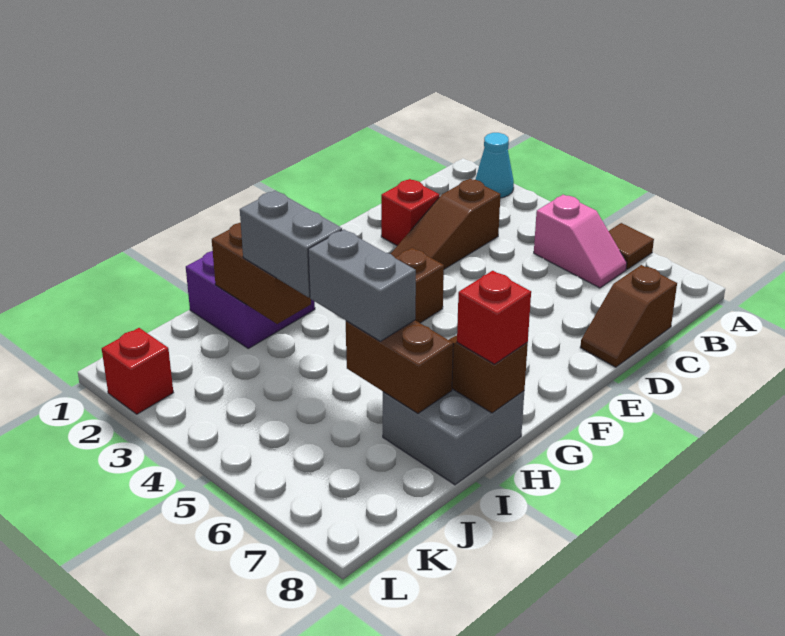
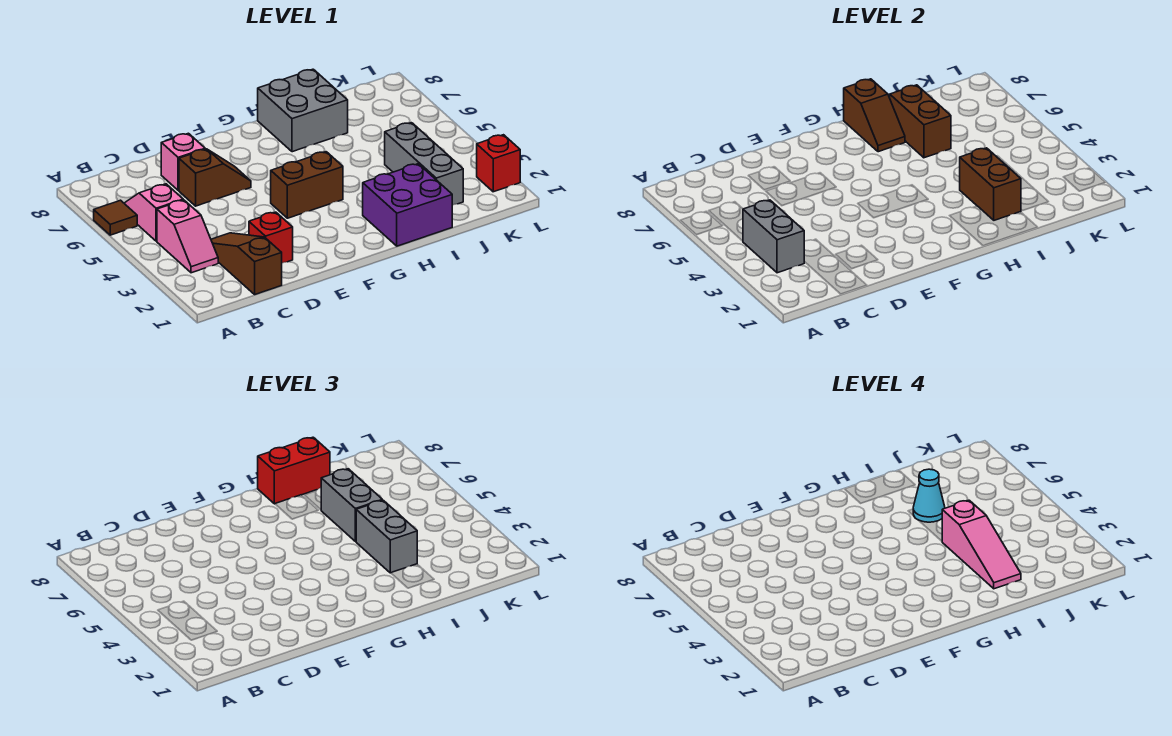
cyan 1x1 cone [475,133,514,198] -> cyan 1x1 cone moved to [913,469,945,522]
none -> pink 1x2 slope [157,200,218,273]
none -> grey 1x2 brick [743,200,804,273]
brown 1x3 slope [391,179,501,269] -> brown 1x3 slope turned to [211,233,282,294]
brown 1x2 slope [580,265,677,367] -> brown 1x2 slope moved to [179,149,251,206]
none -> pink 1x1 brick [161,133,205,190]
red 1x1 brick [457,271,531,364] -> red 1x2 brick [258,437,330,504]
none -> pink 1x3 slope [942,500,1021,589]
none -> grey 1x3 brick [385,123,463,205]

